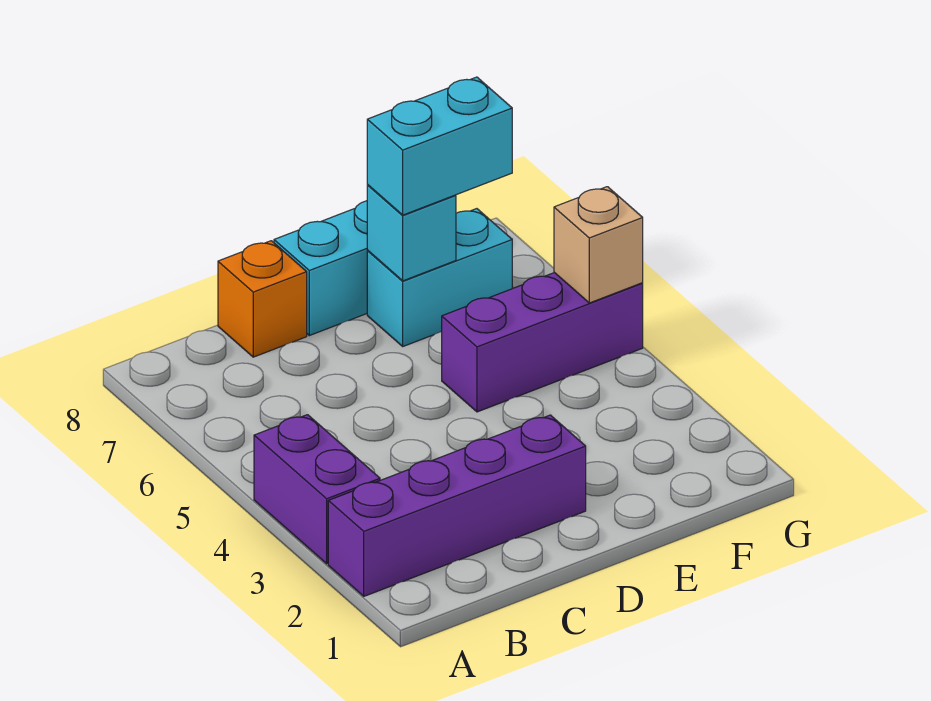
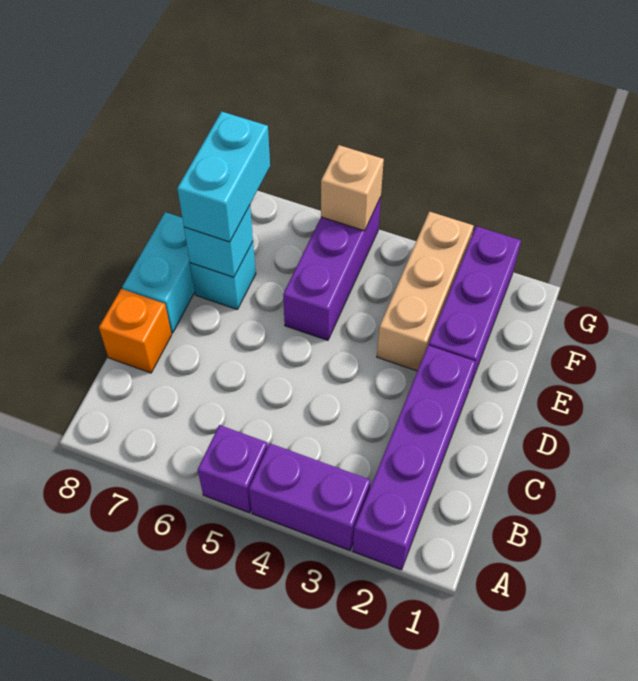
none -> purple 1x1 brick [198,425,268,513]
none -> purple 1x3 brick [429,226,521,386]
none -> tan 1x3 brick [377,212,473,371]
cyan 1x2 brick [367,209,512,346] -> cyan 1x1 brick [190,242,256,310]

